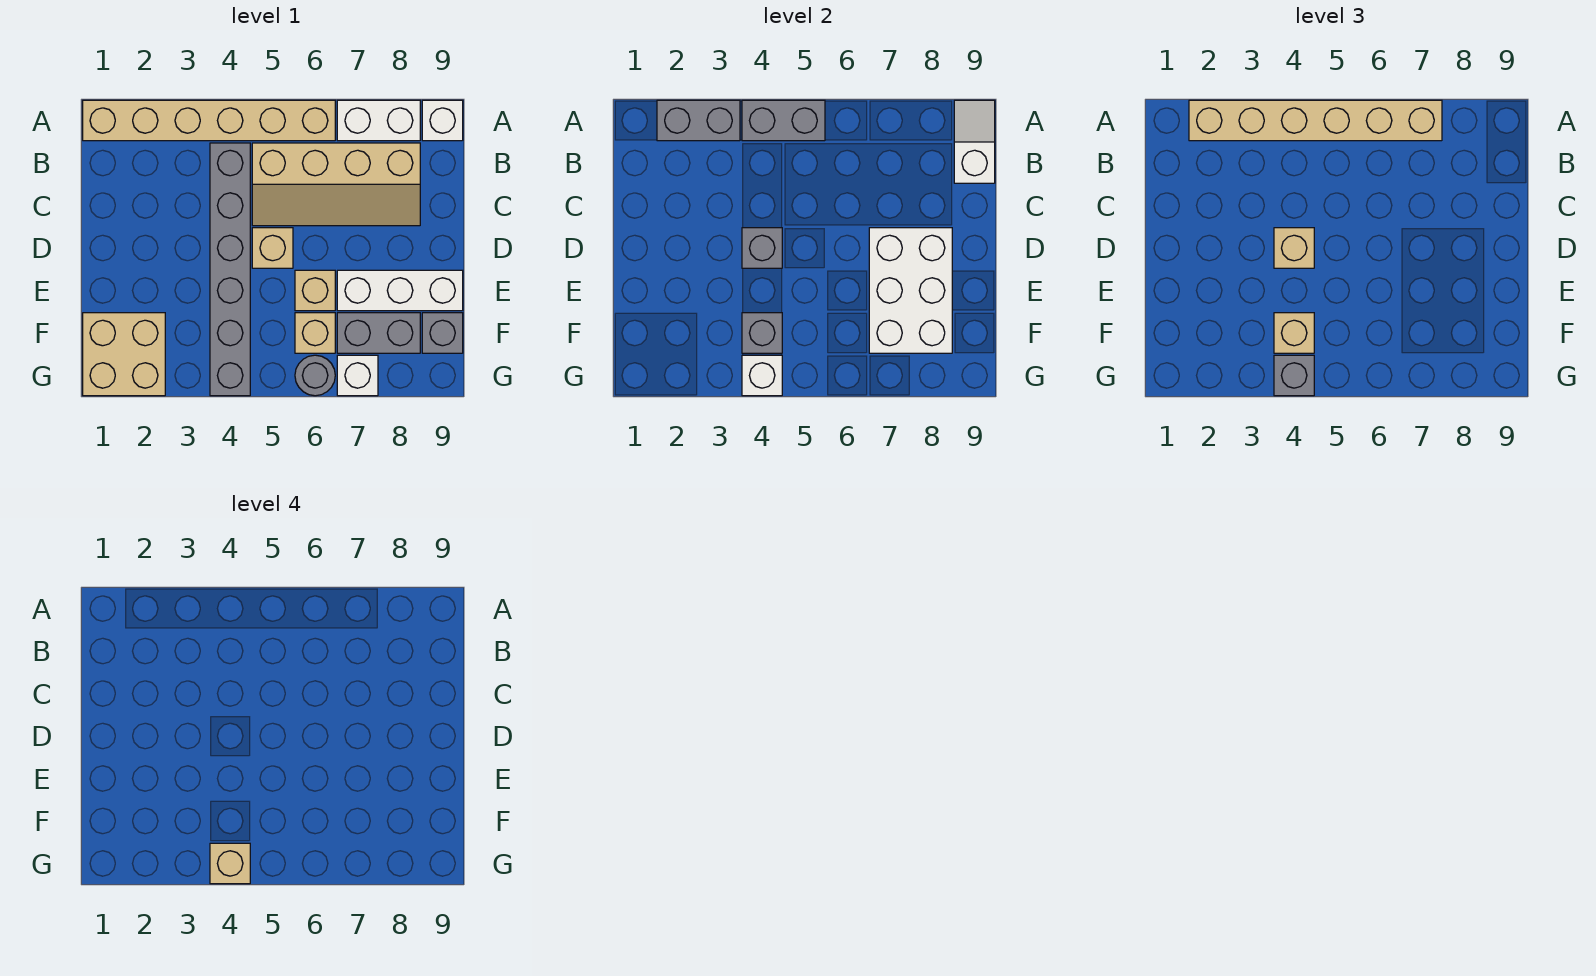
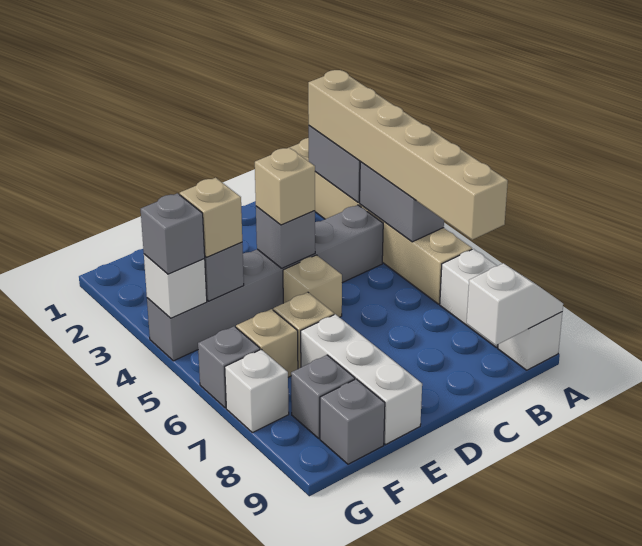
tan 2x4 slope [252,143,420,226] -> none
white 2x3 brick [869,228,952,353] -> none
tan 2x2 brick [83,313,165,396] -> none
grey 1x2 brick [337,313,420,353] -> grey 1x1 brick [291,355,355,438]
tan 1x1 brick [210,843,250,884] -> none
grey 1x1 round brick [295,355,335,396] -> grey 1x1 brick [198,326,260,408]

